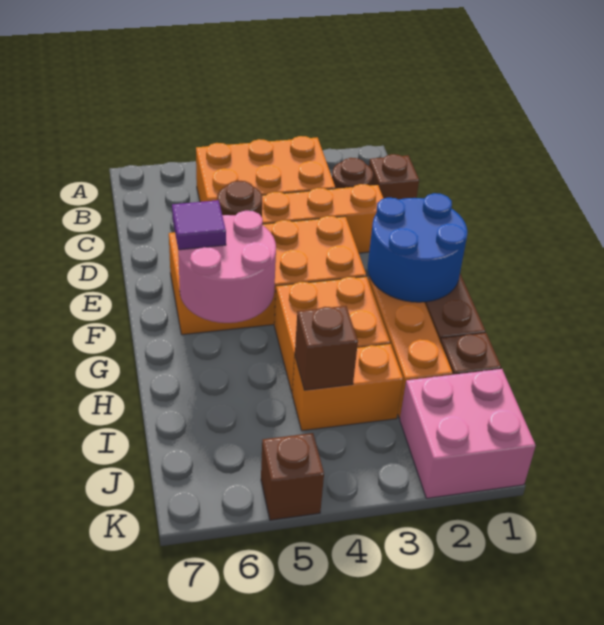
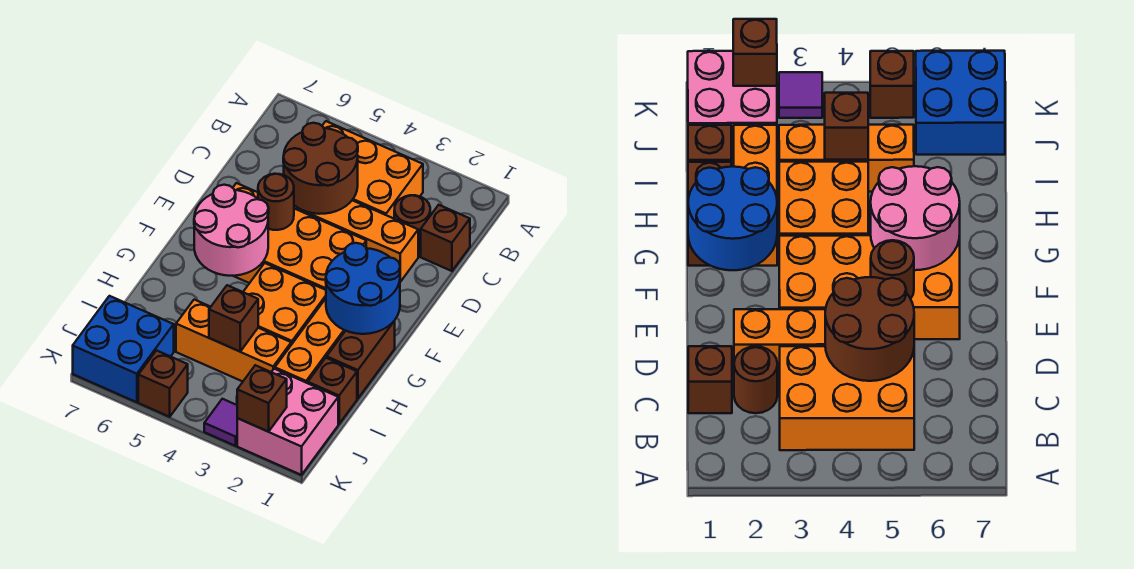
none -> brown 2x2 round brick [283,123,358,214]
purple 1x1 tile [172,200,226,250] -> purple 1x1 tile moved to [204,399,237,446]
orange 1x2 brick [292,344,403,431] -> orange 1x3 brick [176,300,291,381]
none -> blue 2x2 brick [73,296,174,402]
none -> brown 1x1 brick [237,365,287,432]

